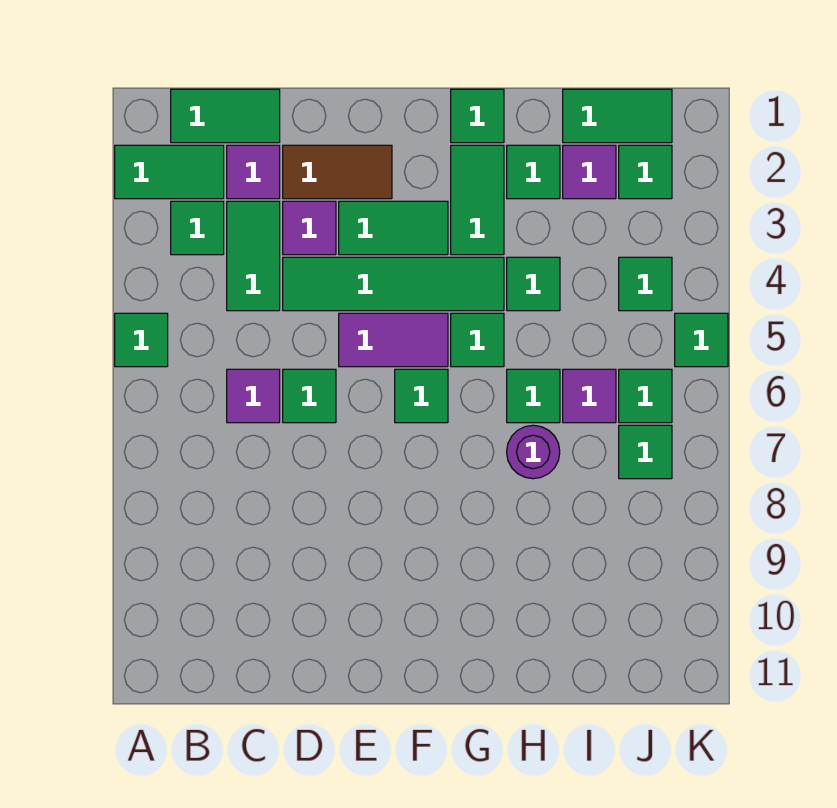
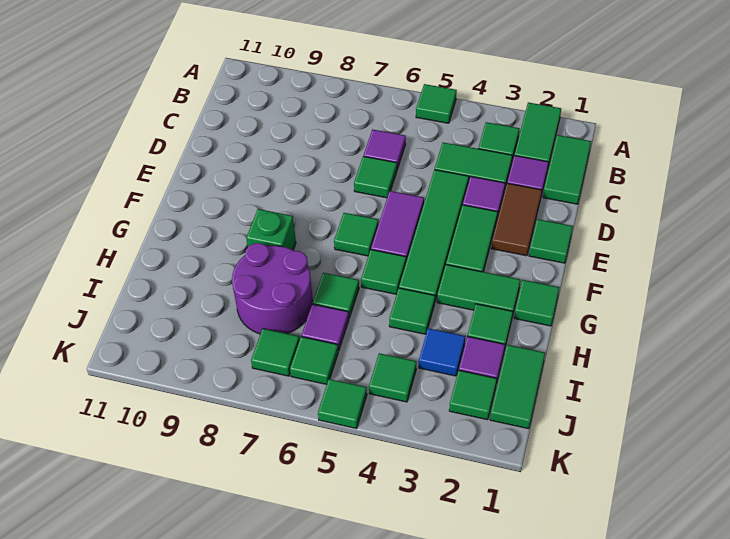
none -> green 1x1 tile [529,219,573,263]
none -> green 1x1 brick [246,209,296,250]
purple 1x1 round brick [507,425,560,479] -> purple 2x2 round brick [232,243,313,334]
none -> blue 1x1 tile [419,328,465,376]

